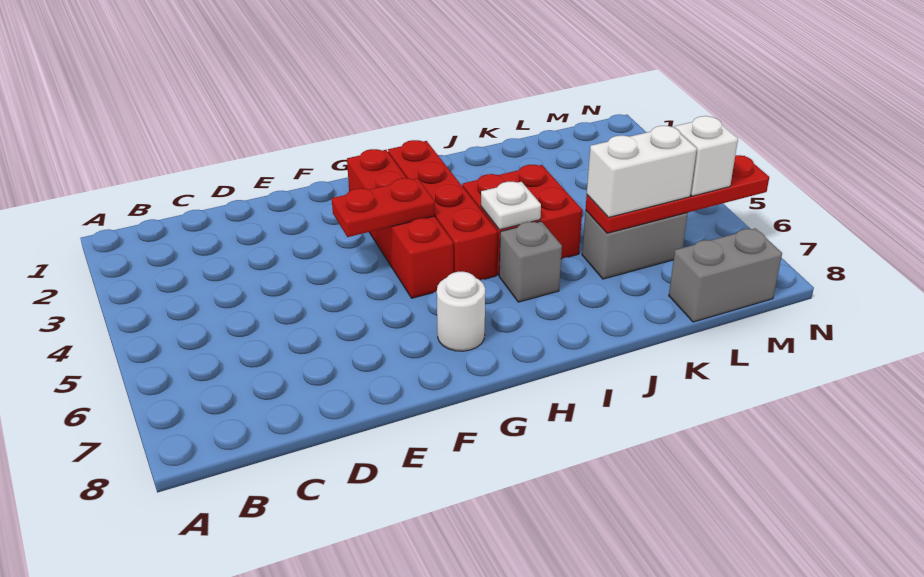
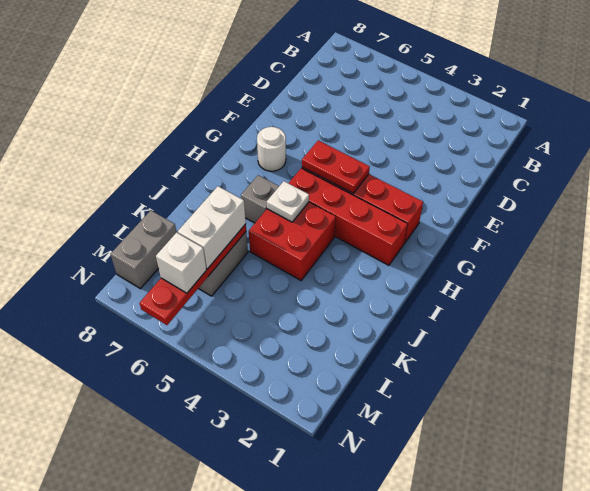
red 1x2 plate [332,178,435,237] -> red 1x2 plate turned to [302,140,370,193]

